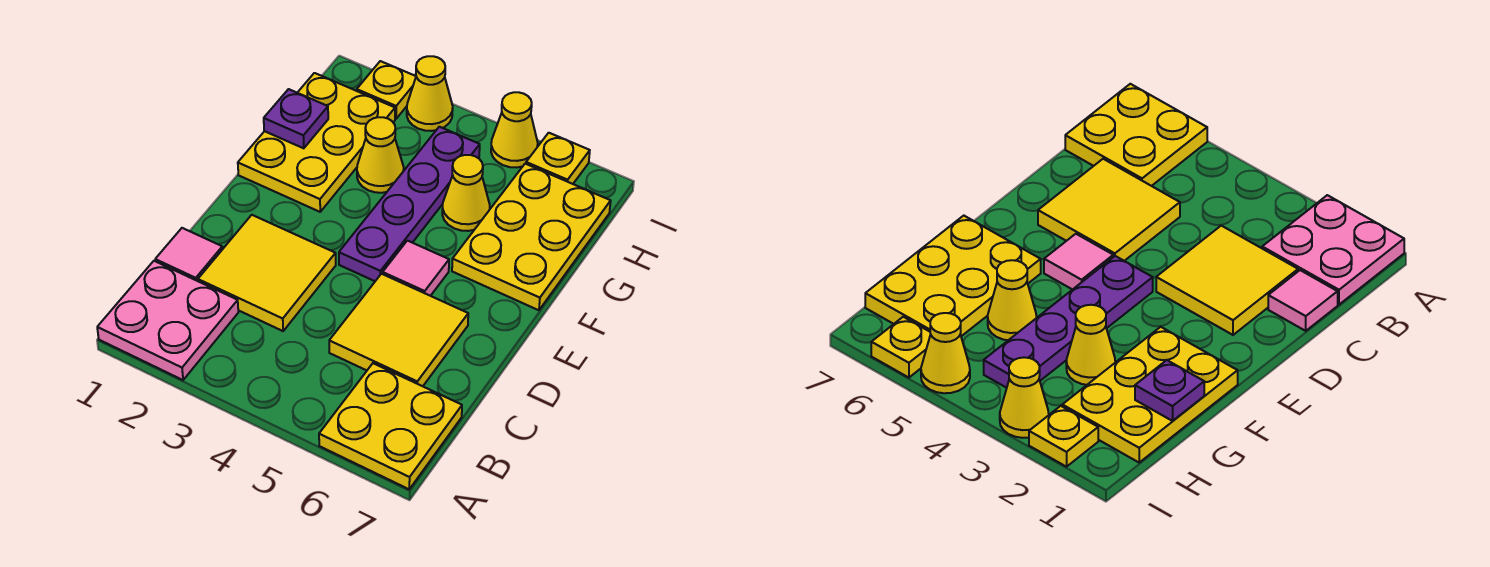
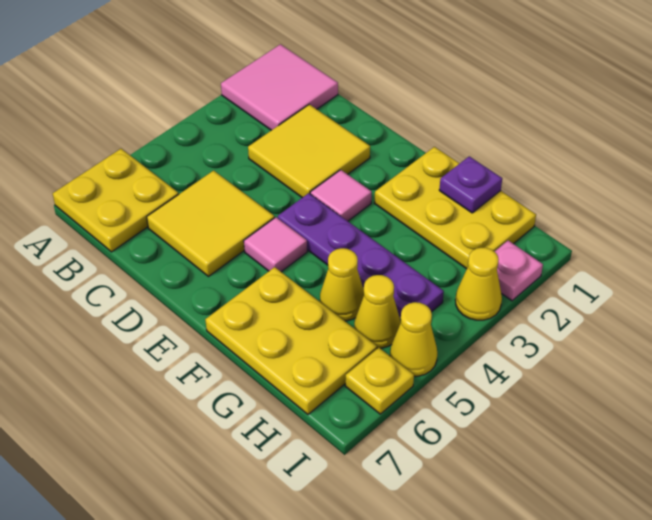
pink 2x2 plate [97,261,238,380] -> pink 2x2 tile [221,44,338,130]
pink 1x1 tile [155,228,223,281] -> pink 1x1 tile moved to [310,170,372,221]
yellow 1x1 cone [357,117,404,193] -> yellow 1x1 cone moved to [354,275,401,348]
yellow 1x1 plate [357,61,416,119] -> pink 1x1 plate [495,241,543,301]

